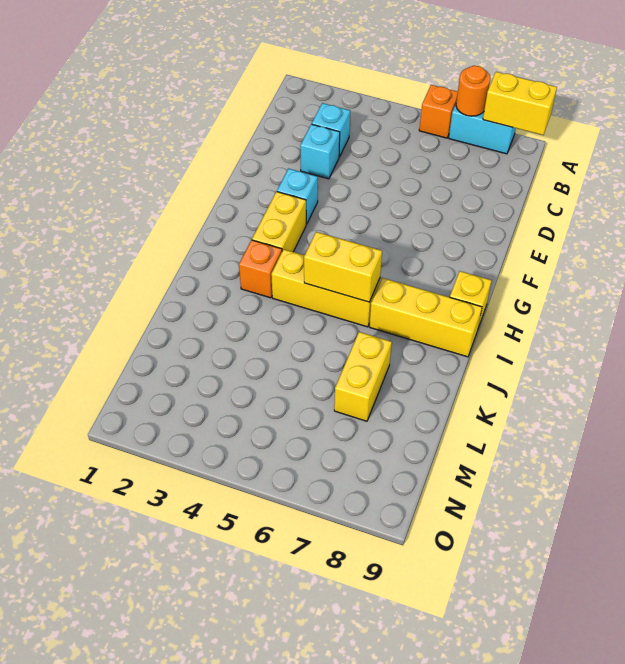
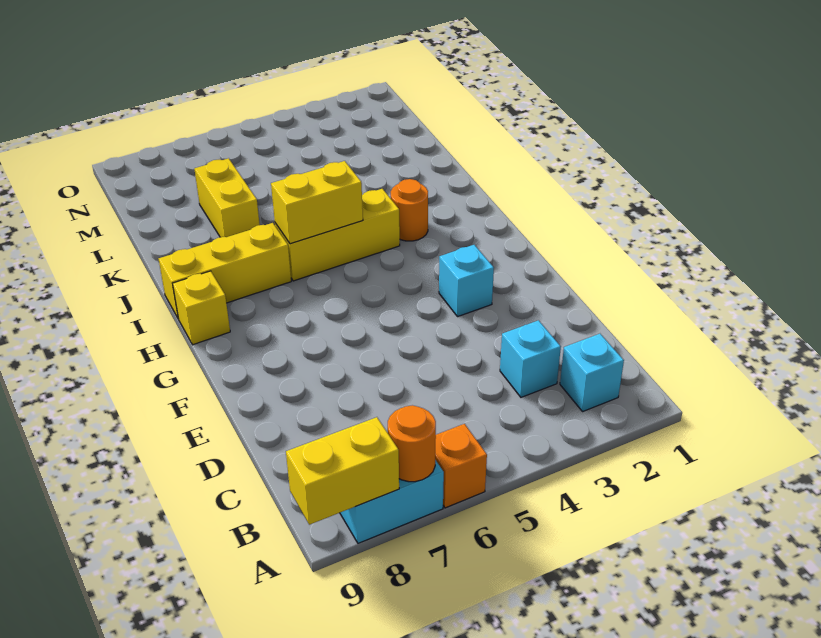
cyan 1x1 brick [300,124,340,179] -> cyan 1x1 brick moved to [560,334,624,411]
yellow 1x2 brick [252,192,306,252] -> none
orange 1x1 brick [239,240,282,298] -> orange 1x1 round brick [391,179,428,241]

